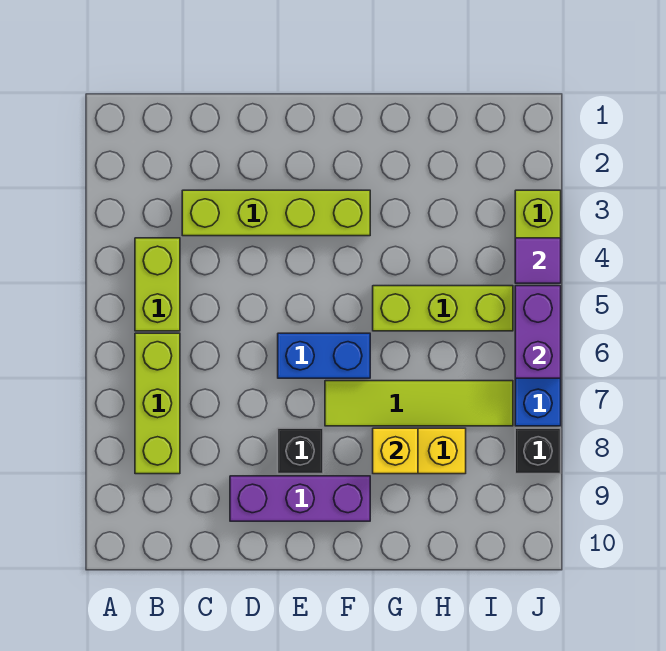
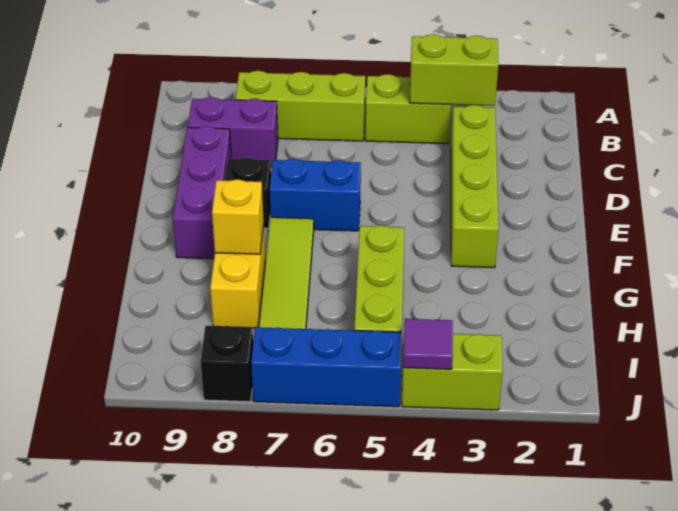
none -> lime 1x2 brick [410,34,498,106]
blue 1x2 brick [278,333,370,378] -> blue 1x2 brick turned to [269,159,361,231]
purple 1x2 brick [515,286,561,378] -> purple 1x2 brick moved to [188,97,278,167]

